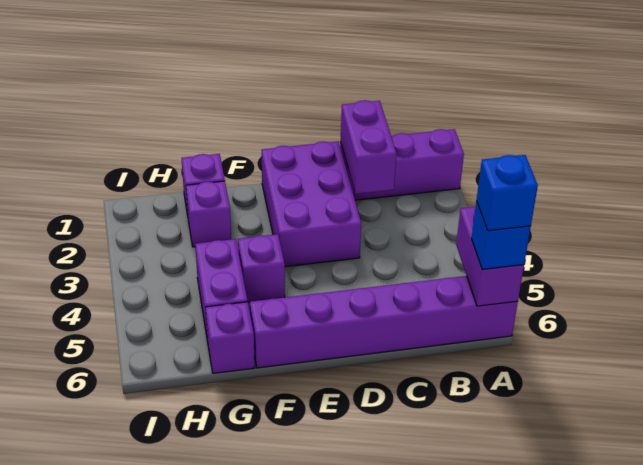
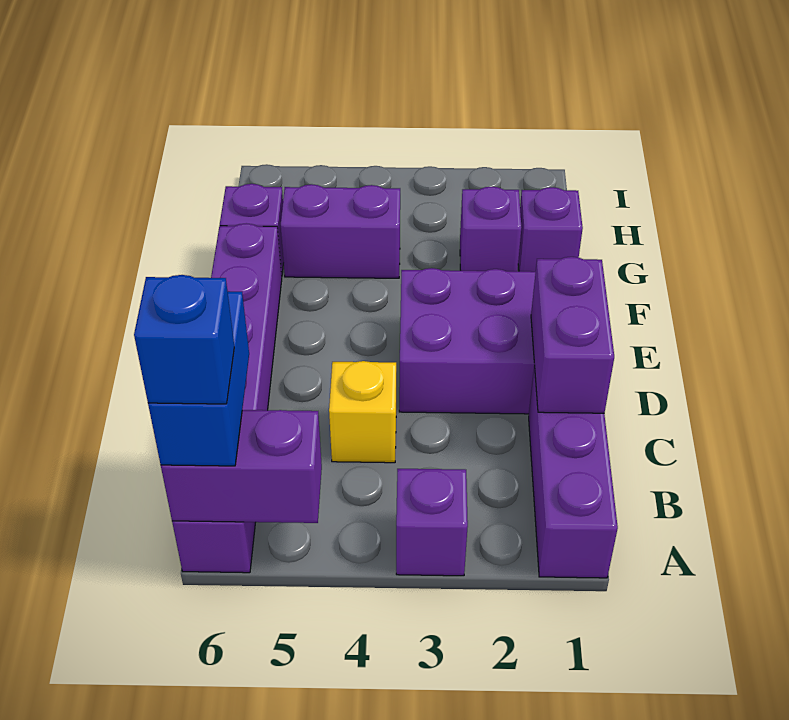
blue 1x1 brick [471,201,531,269] -> blue 1x2 brick [148,292,249,466]
purple 1x2 brick [341,100,397,194] -> purple 1x2 brick turned to [531,257,614,413]
none -> yellow 1x1 brick [329,361,396,463]
purple 1x1 brick [238,234,285,302] -> purple 1x1 brick moved to [396,469,468,576]

